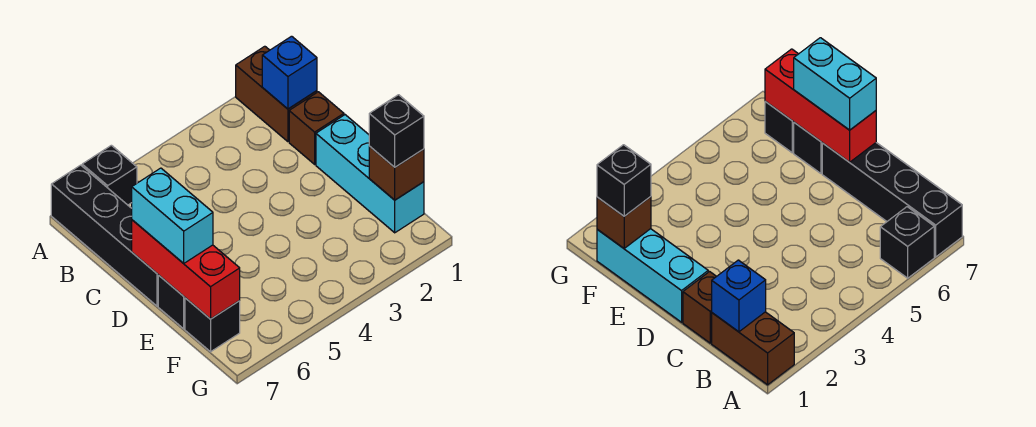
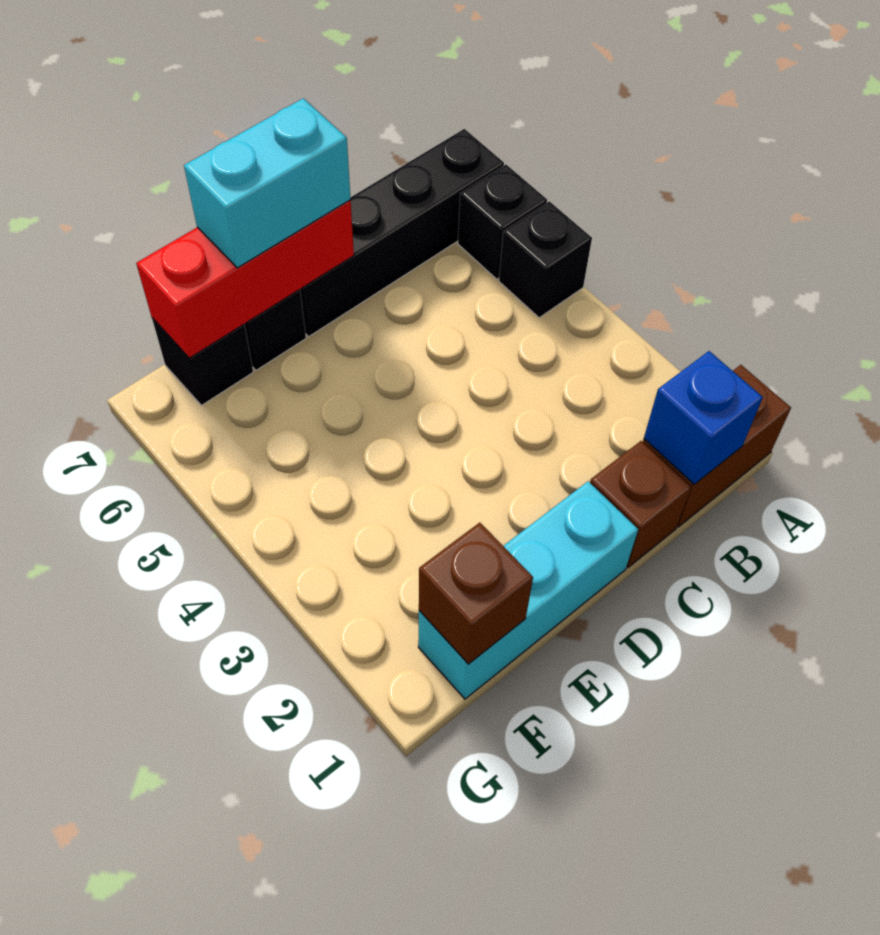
black 1x1 brick [369,95,424,167] -> black 1x1 brick moved to [499,201,592,318]

